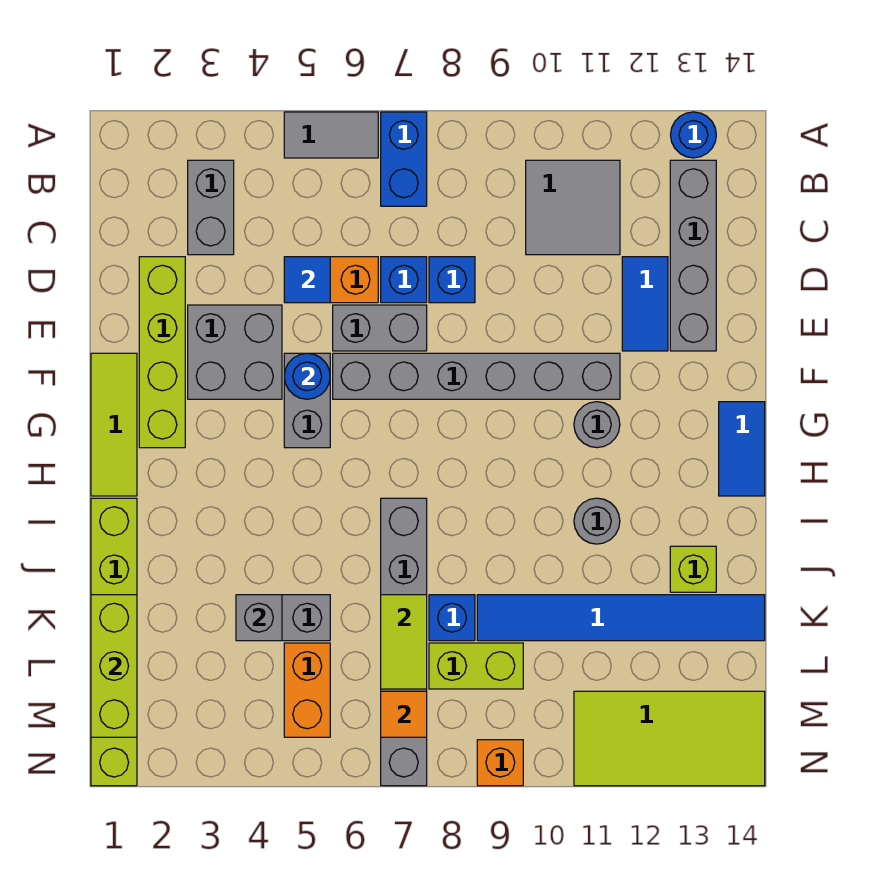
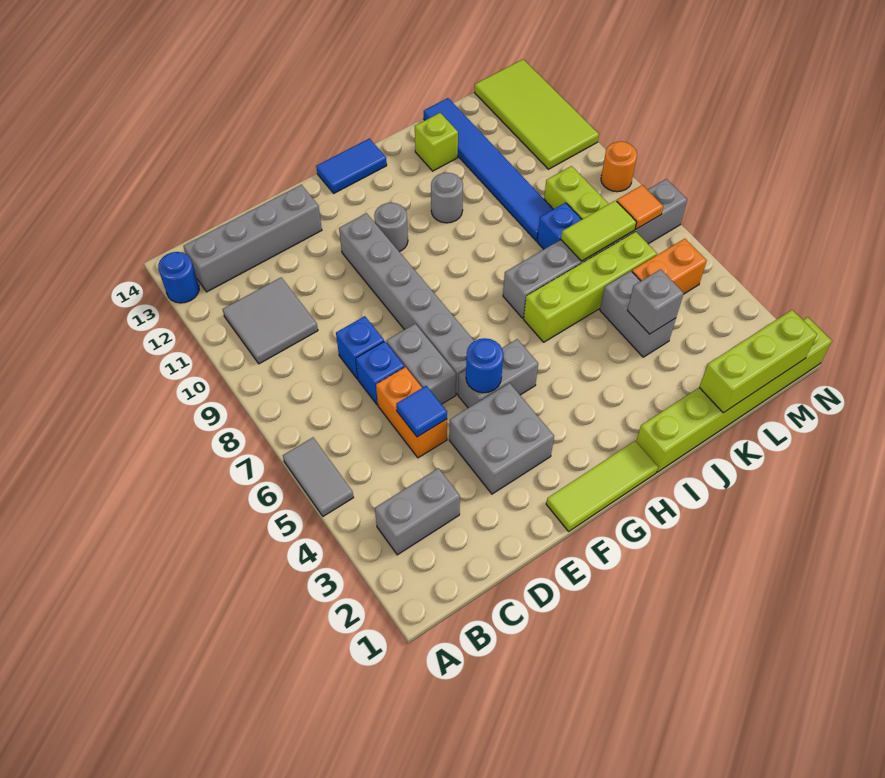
blue 1x2 brick [381,112,427,206] -> none
lime 1x4 brick [139,257,185,448] -> lime 1x4 brick moved to [524,232,657,342]
blue 1x2 tile [622,257,668,351] -> none
orange 1x1 brick [477,740,523,786] -> orange 1x1 round brick [601,141,637,192]

